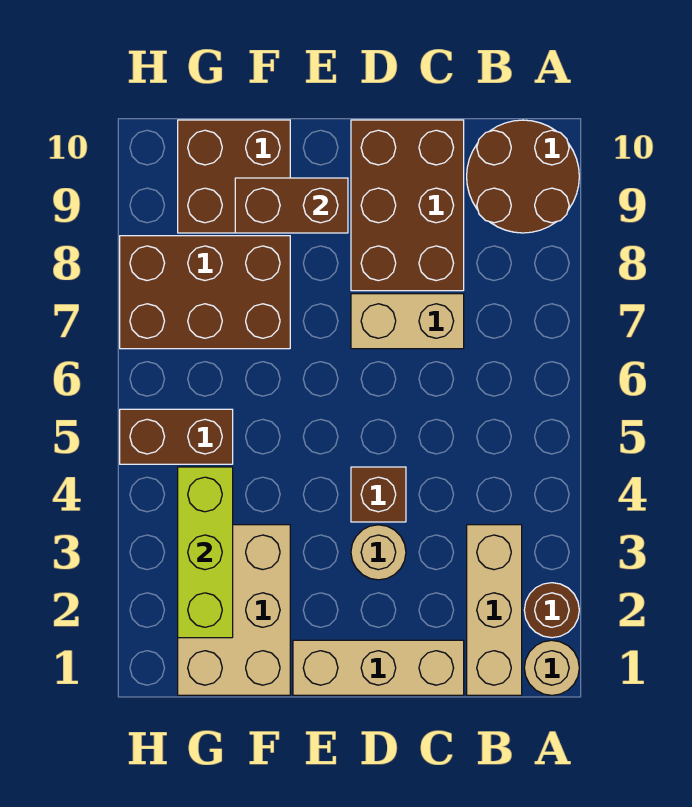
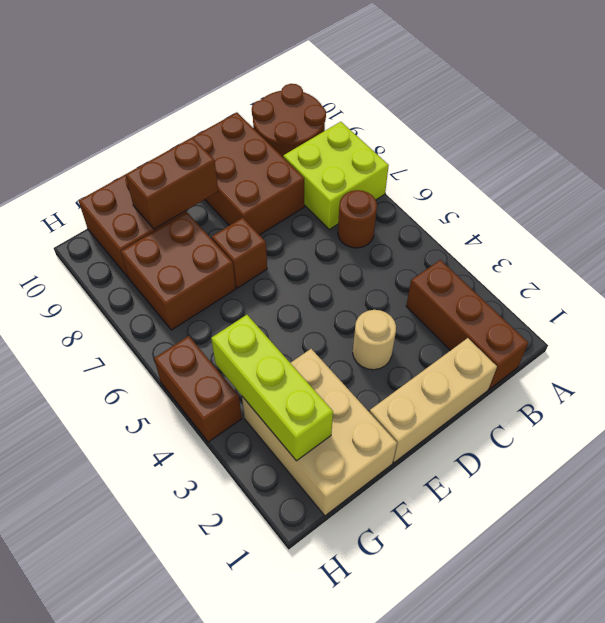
tan 1x1 round brick [524,640,579,695] -> none
brown 1x1 round brick [524,583,579,638] -> brown 1x1 round brick moved to [338,190,377,248]
none -> lime 2x2 brick [283,122,389,229]
tan 1x3 brick [467,525,522,695] -> brown 1x3 brick [406,260,528,389]
tan 1x2 brick [351,294,464,349] -> none
brown 1x1 brick [351,467,406,522] -> brown 1x1 brick moved to [212,218,267,288]
brown 2x3 brick [120,236,290,349] -> brown 2x2 brick [121,212,236,330]
brown 1x2 brick [120,409,233,464] -> brown 1x2 brick turned to [154,336,242,442]

